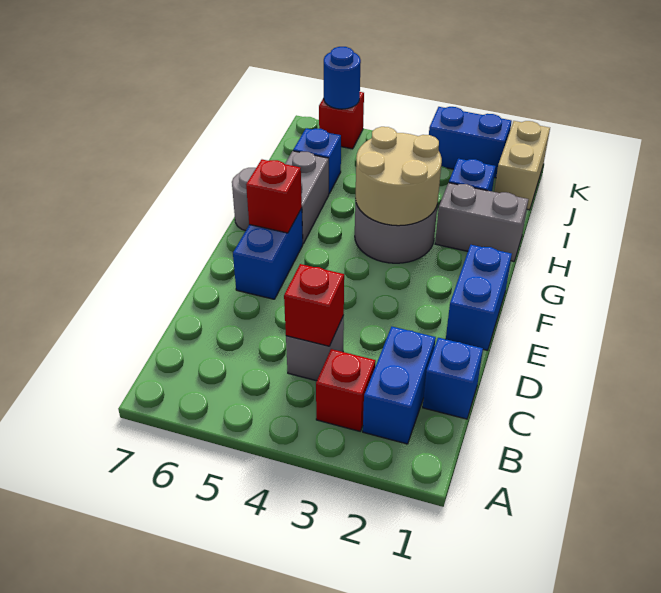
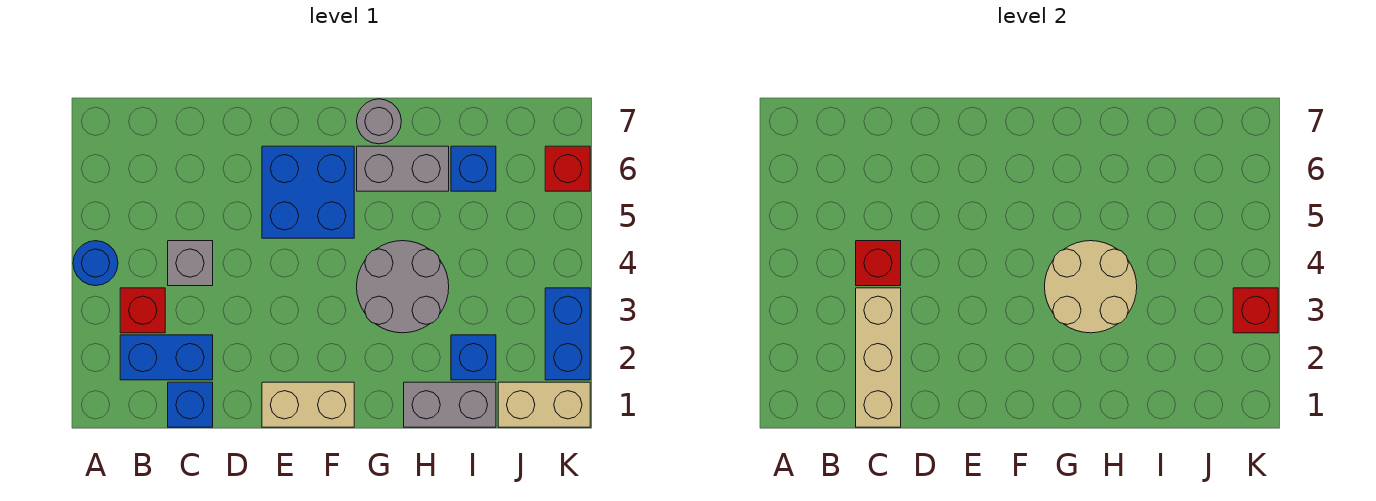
none -> tan 1x3 brick [856,288,901,427]
blue 1x2 brick [446,245,512,350] -> tan 1x2 brick [262,382,354,427]
blue 1x2 brick [233,209,303,299] -> blue 2x2 brick [262,146,354,238]
red 1x1 brick [246,159,302,233] -> red 1x1 brick moved to [1233,288,1278,333]
grey 1x2 brick [435,183,528,261] -> grey 1x2 brick turned to [404,382,496,427]
blue 1x1 round brick [324,47,361,109] -> blue 1x1 round brick moved to [73,241,118,286]

